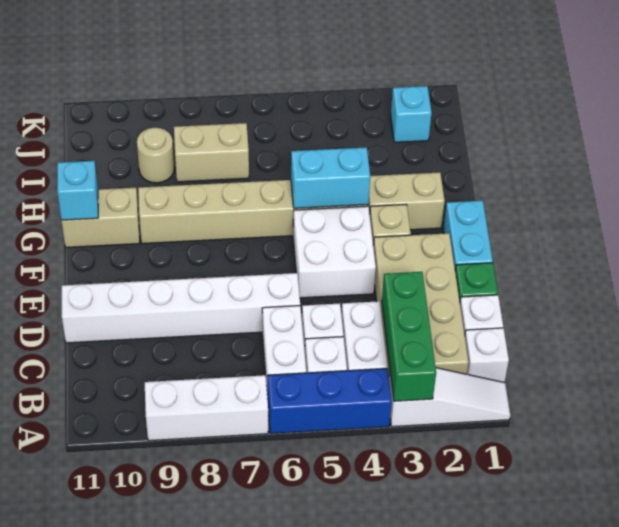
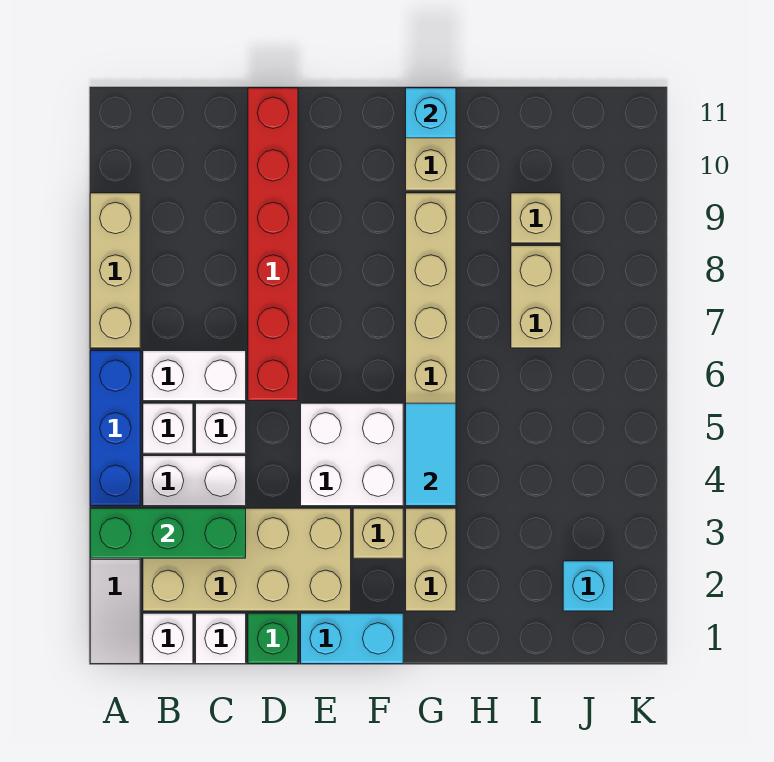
white 1x3 brick [145,375,268,441] -> tan 1x3 brick [90,193,140,348]
white 1x6 brick [62,273,300,343] -> red 1x6 brick [248,88,298,401]
cyan 1x2 brick [291,147,370,208] -> cyan 1x2 tile [406,403,456,506]
tan 1x1 round brick [137,128,174,183] -> tan 1x1 brick [511,193,561,243]

